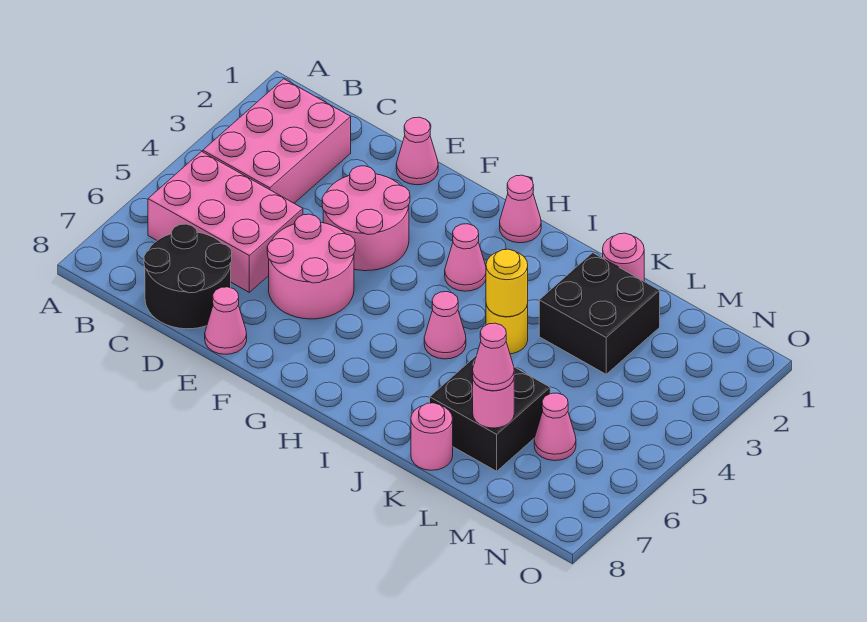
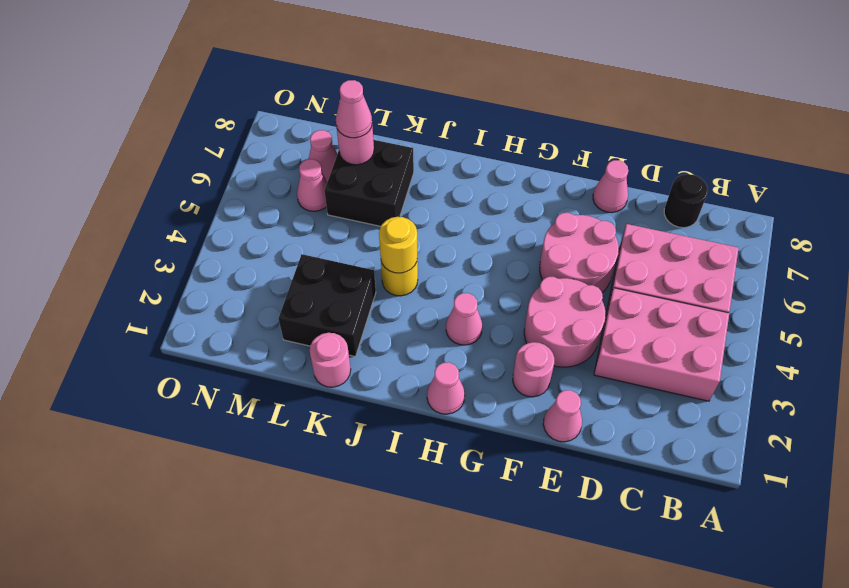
pink 2x3 brick [203,79,351,203] -> pink 2x3 brick turned to [594,288,729,401]
black 2x2 round brick [144,224,232,329] -> black 1x1 round brick [664,174,708,228]
pink 1x1 cone [424,292,466,359] -> pink 1x1 cone moved to [309,130,337,182]
pink 1x1 round brick [411,403,453,470] -> pink 1x1 round brick moved to [513,342,554,397]

